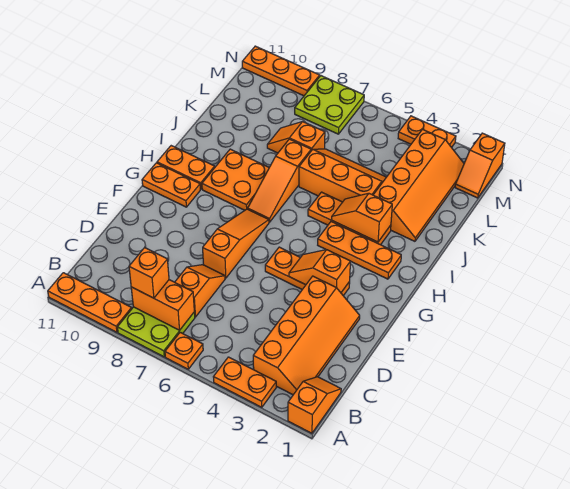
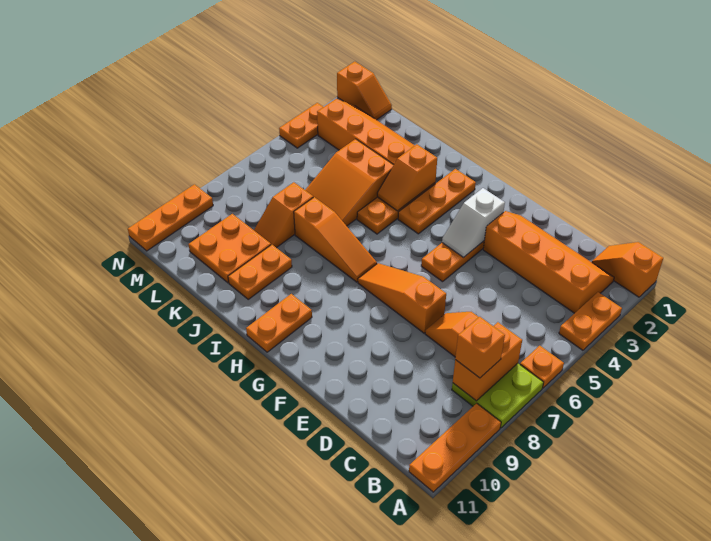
orange 1x2 slope [289,250,351,292] -> white 1x2 slope [442,188,505,257]
orange 1x2 plate [142,163,200,207] -> orange 1x2 plate moved to [228,245,292,299]
orange 2x2 plate [202,149,269,210] -> orange 2x2 plate moved to [188,214,271,283]
orange 2x3 slope [299,149,386,202] -> orange 2x3 slope turned to [305,139,393,226]
lime 2x2 plate [295,76,364,134] -> none

